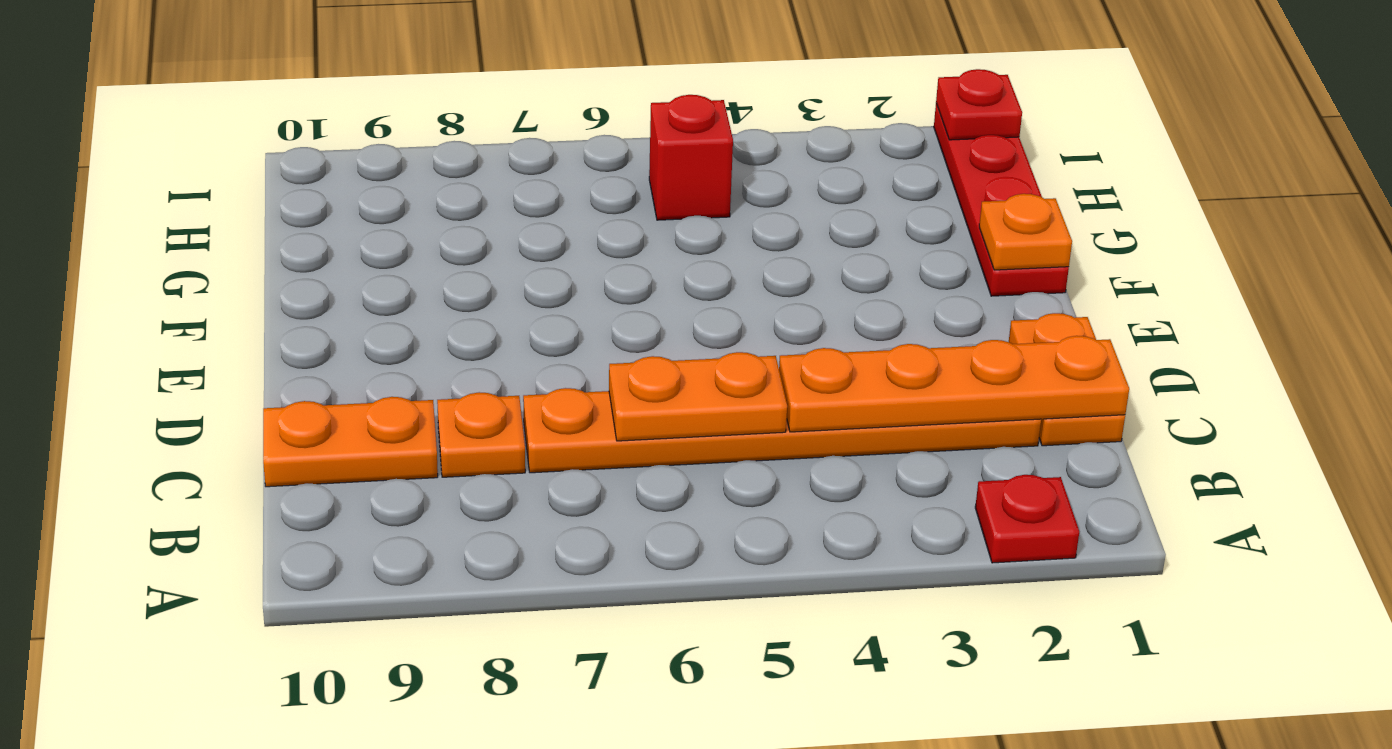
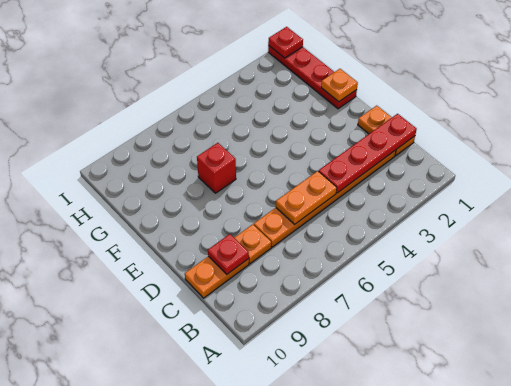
red 1x1 plate [975,475,1079,563] -> red 1x1 plate moved to [208,234,249,274]
orange 1x4 plate [779,336,1129,432] -> red 1x4 plate [319,114,417,193]
red 1x1 brick [649,95,733,220] -> red 1x1 brick moved to [197,143,236,193]

